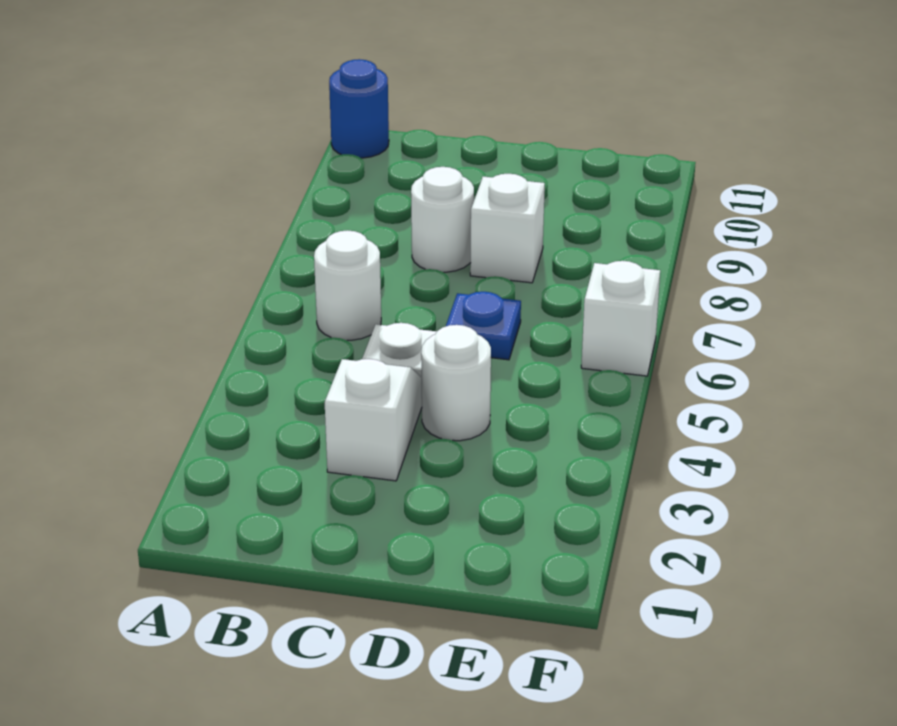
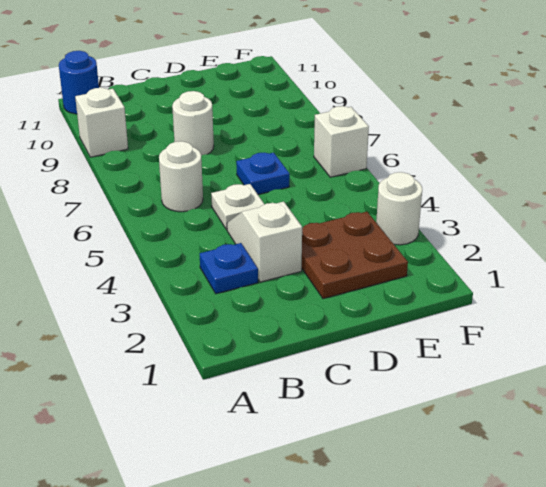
none -> blue 1x1 plate [200,243,258,294]
none -> brown 2x2 plate [302,212,408,299]
white 1x1 round brick [421,325,491,441] -> white 1x1 round brick moved to [376,172,422,245]
white 1x1 brick [470,174,545,283] -> white 1x1 brick moved to [75,88,128,157]

